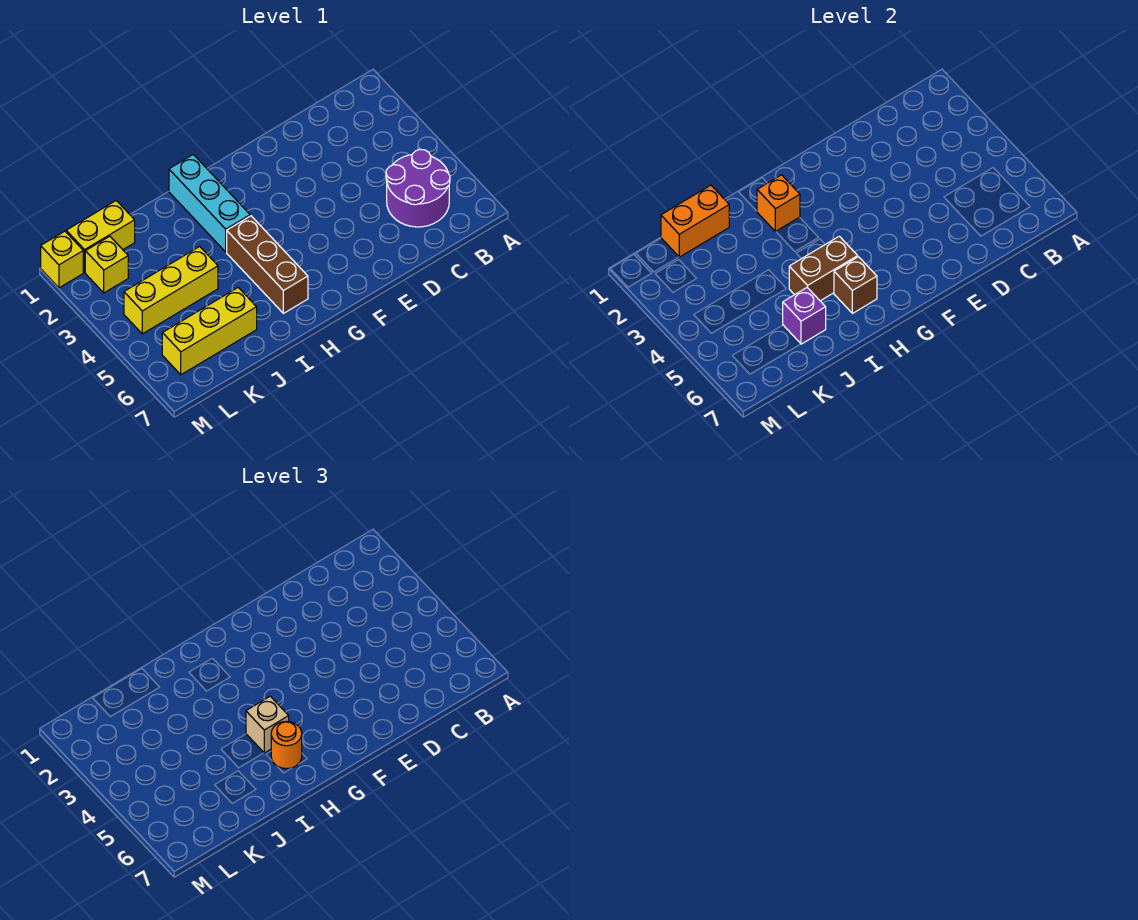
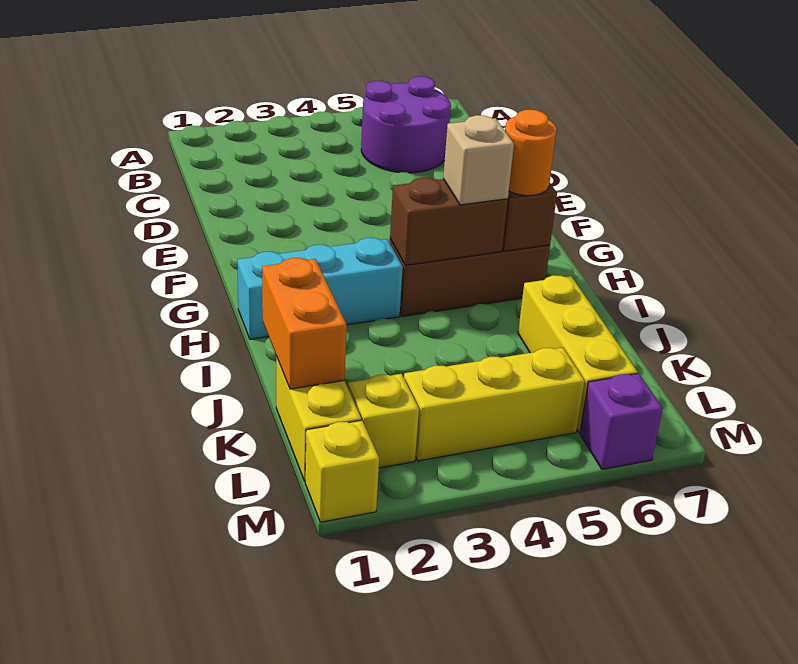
orange 1x1 brick [757,175,800,232] -> none
brown 1x2 brick [789,236,858,301] -> brown 1x2 brick turned to [390,178,508,265]
yellow 1x3 brick [124,246,218,334] -> yellow 1x3 brick turned to [404,348,585,461]
purple 1x1 brick [783,288,826,344] -> purple 1x1 brick moved to [580,373,663,469]

